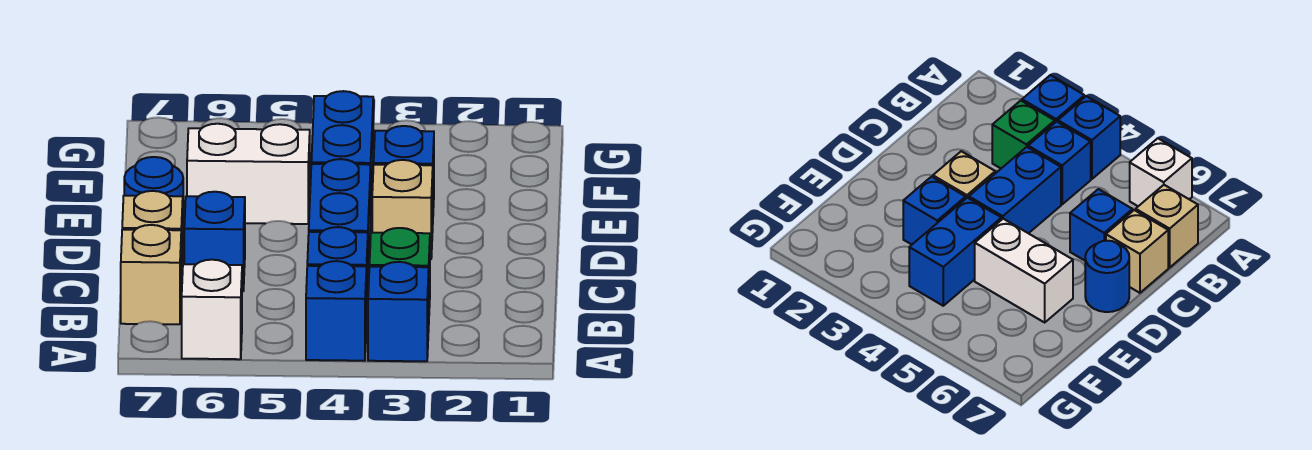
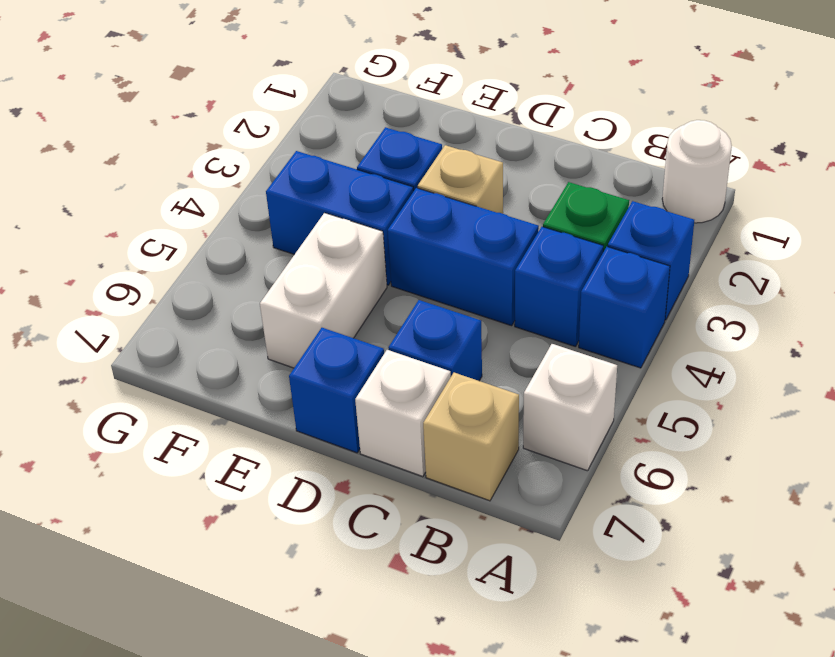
none -> white 1x1 round brick [662,120,732,223]
tan 1x1 brick [122,191,183,287] -> white 1x1 brick [355,350,451,477]
blue 1x1 round brick [124,157,183,197] -> blue 1x1 brick [289,328,384,453]

